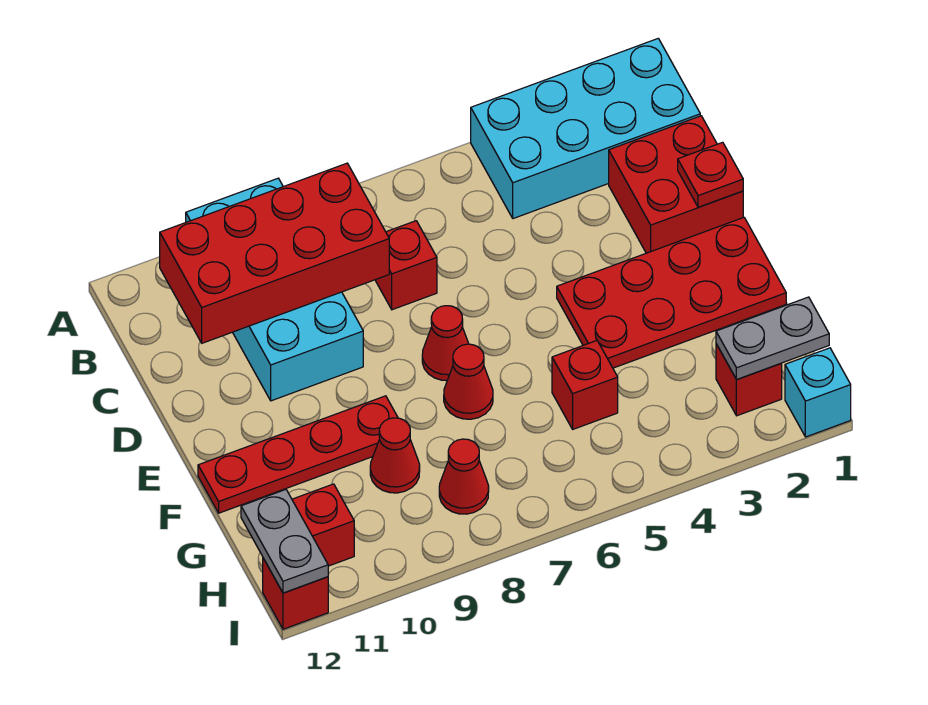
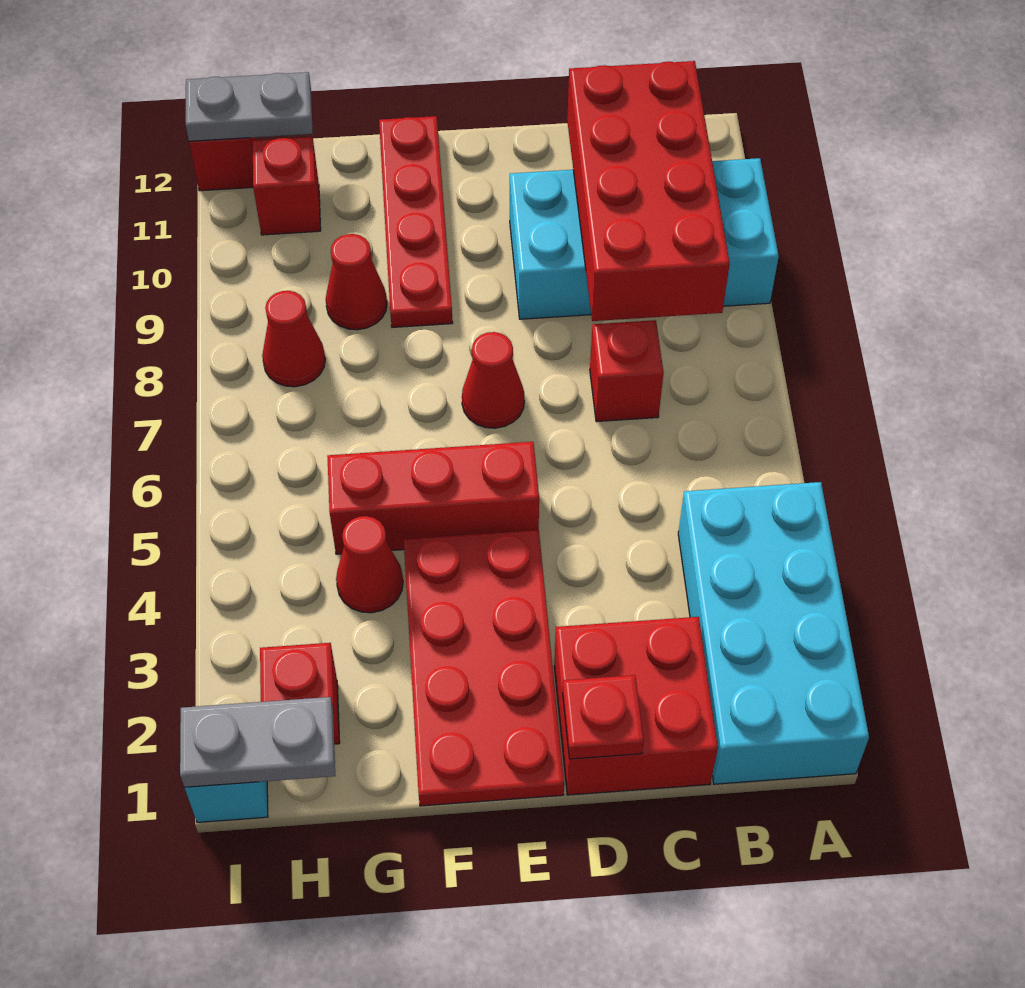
red 1x1 cone [444,344,493,419] -> red 1x1 cone moved to [336,516,403,613]
red 1x1 brick [552,341,618,429] -> red 1x3 brick [327,442,539,554]
grey 1x2 plate [716,297,829,380] -> grey 1x2 plate turned to [180,697,335,787]

